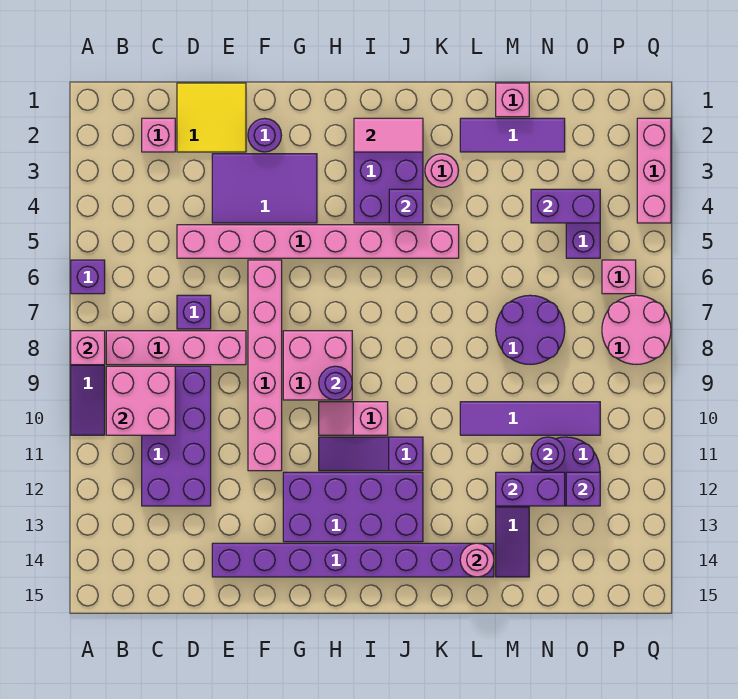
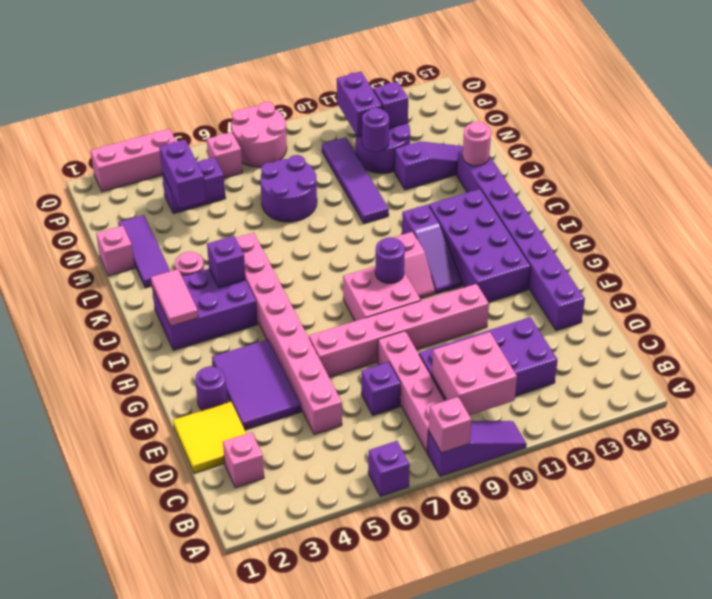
purple 1x2 brick [496,472,565,506] -> purple 1x2 brick moved to [337,72,382,137]

